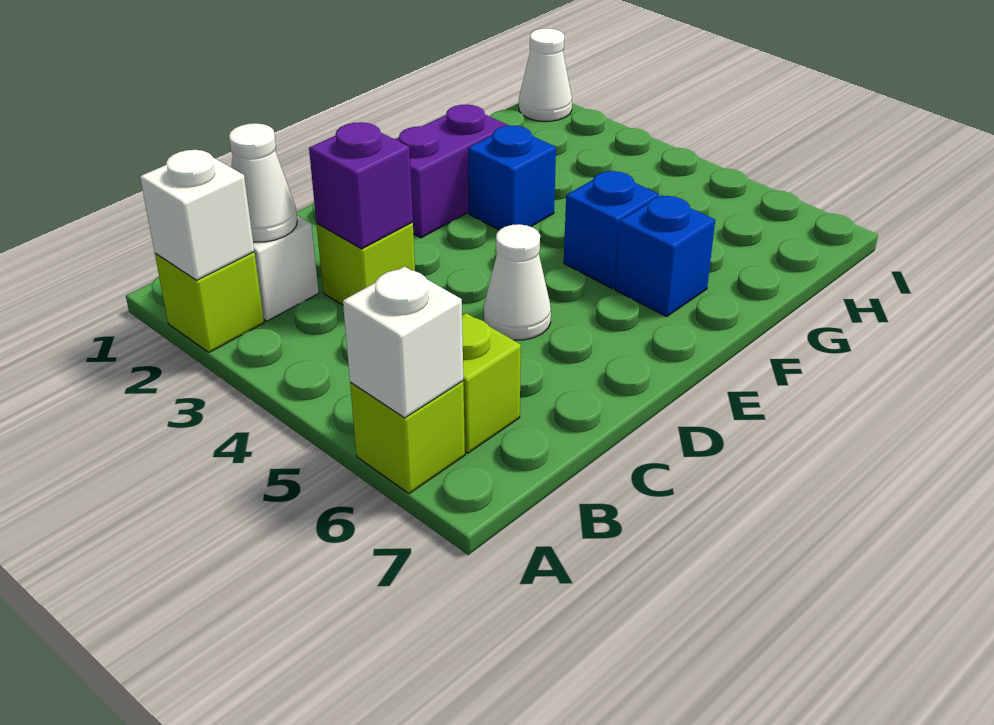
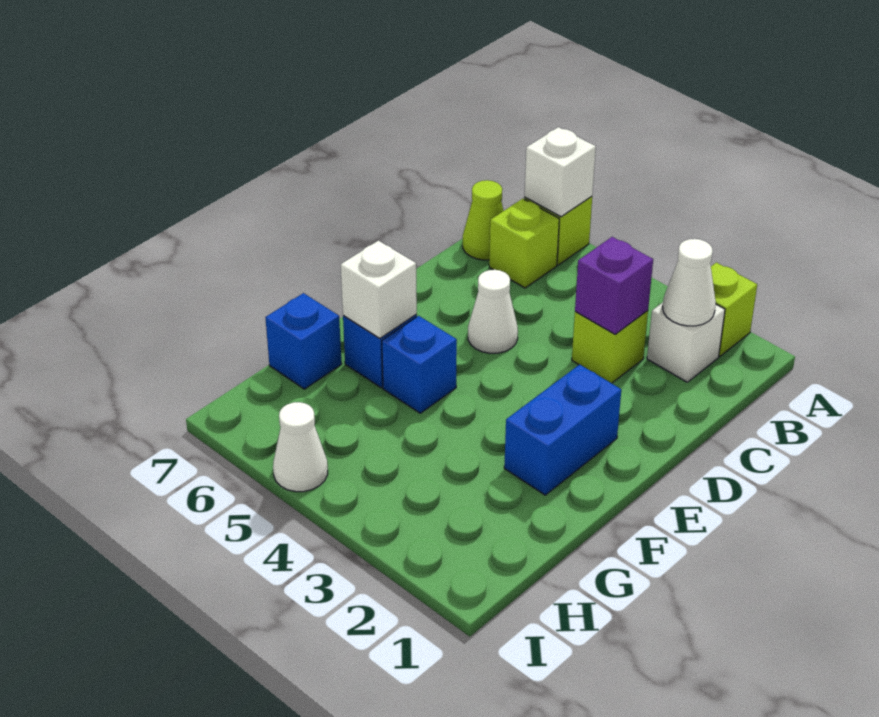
white 1x1 brick [140,150,254,280] -> white 1x1 brick moved to [341,241,417,338]
none -> lime 1x1 cone [463,180,504,260]
purple 1x2 brick [395,105,508,238] -> blue 1x2 brick [504,365,621,495]
blue 1x1 brick [468,126,556,230] -> blue 1x1 brick moved to [265,293,342,389]
white 1x1 cone [519,28,572,121] -> white 1x1 cone moved to [273,402,328,492]

